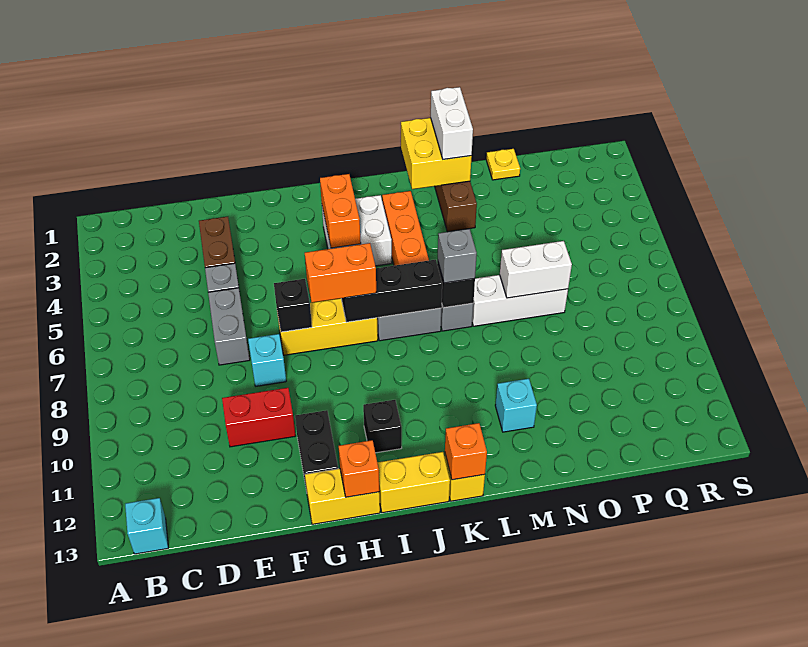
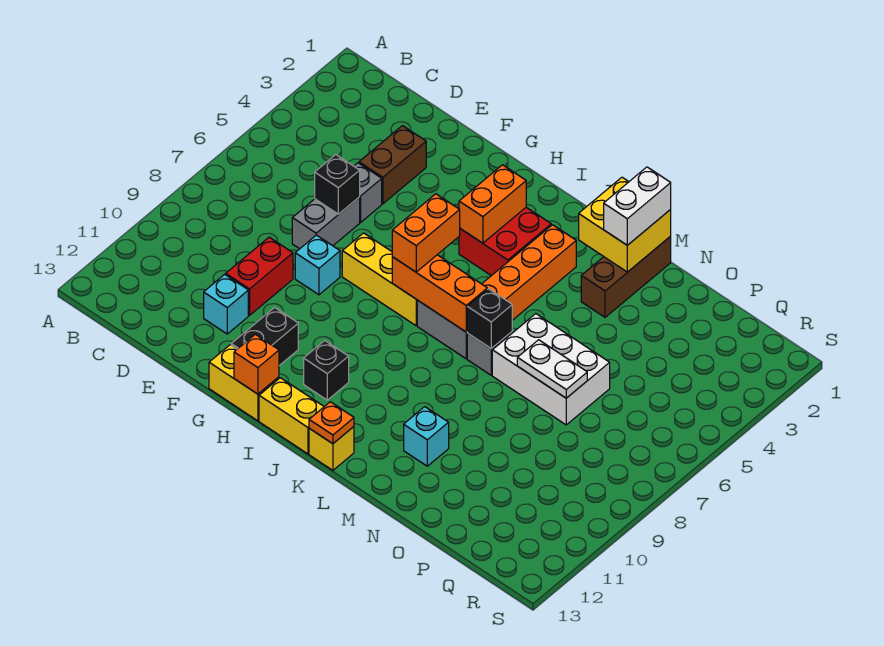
cyan 1x1 brick [125,498,168,554] -> cyan 1x1 brick moved to [204,274,248,334]
red 1x2 brick [222,388,295,447] -> red 1x2 brick turned to [226,237,293,315]
black 1x1 brick [274,279,312,332] -> black 1x1 brick moved to [315,155,360,214]
orange 1x2 brick [305,243,376,303] -> orange 1x2 brick turned to [392,194,460,272]
white 2x2 brick [322,195,392,266] -> red 2x2 brick [459,207,551,276]
black 1x3 brick [341,260,442,322] -> orange 1x3 brick [392,255,487,332]
orange 1x1 brick [445,423,487,480] -> orange 1x1 plate [309,402,354,444]
grey 1x1 brick [438,229,477,283] -> none
white 1x3 brick [472,275,568,326] -> white 2x3 brick [492,314,610,425]
white 1x2 brick [500,241,572,298] -> white 1x2 plate [517,340,587,398]
yellow 1x1 plate [486,149,520,180] -> none

